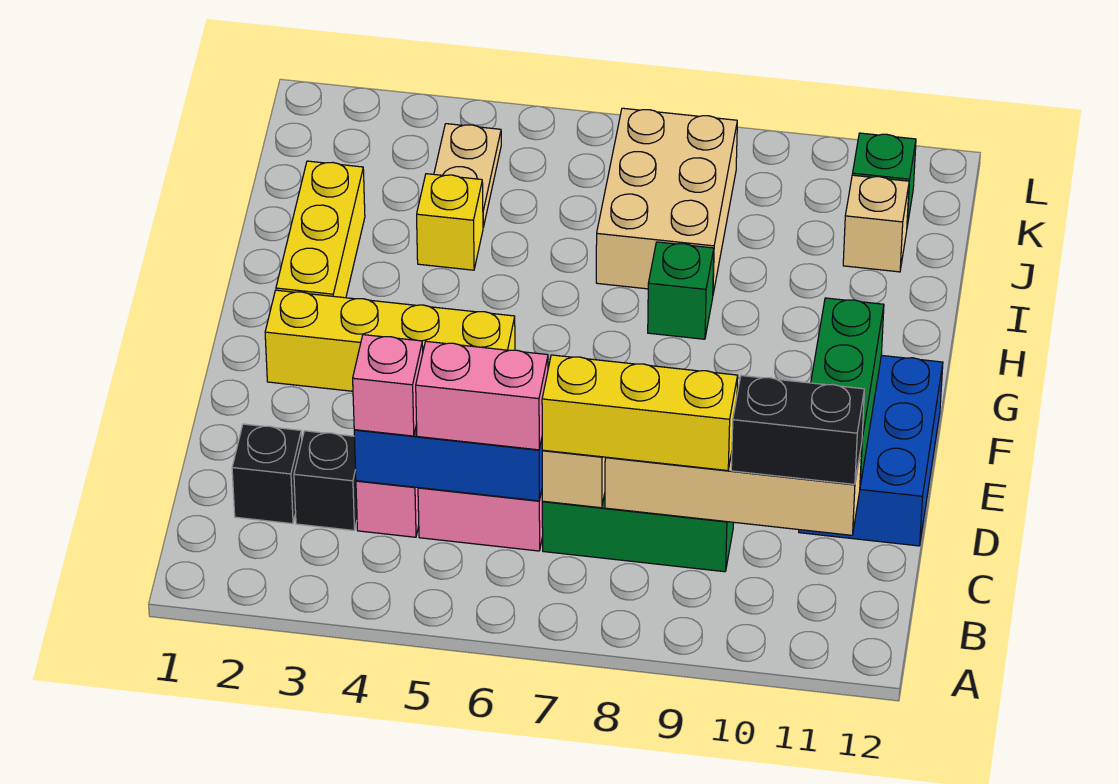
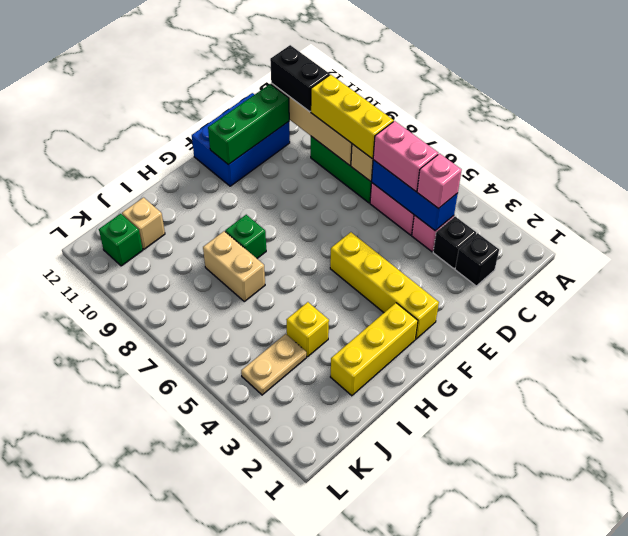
tan 2x3 brick [596,108,737,293] -> tan 1x2 brick [203,231,265,301]

